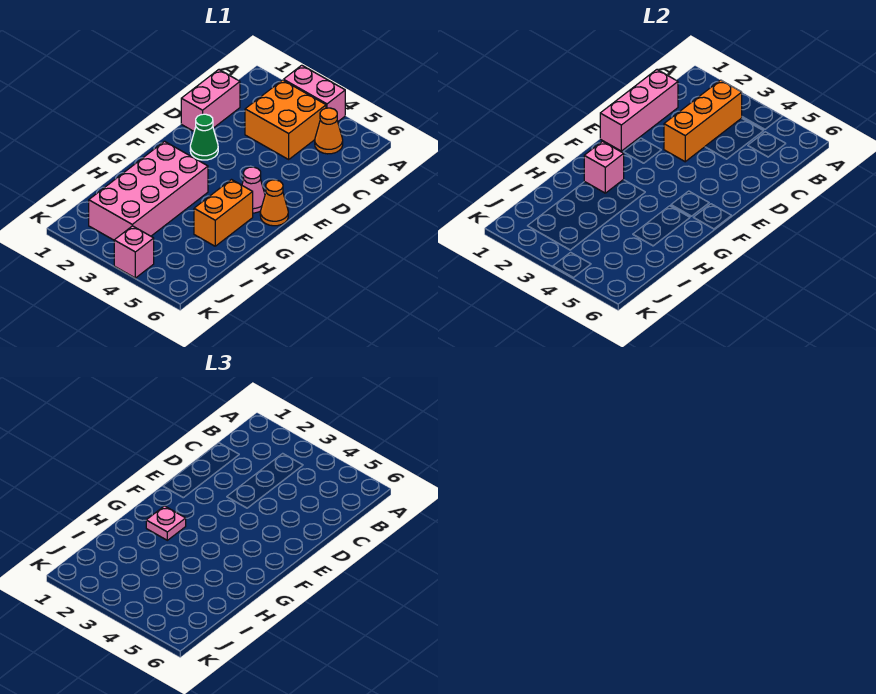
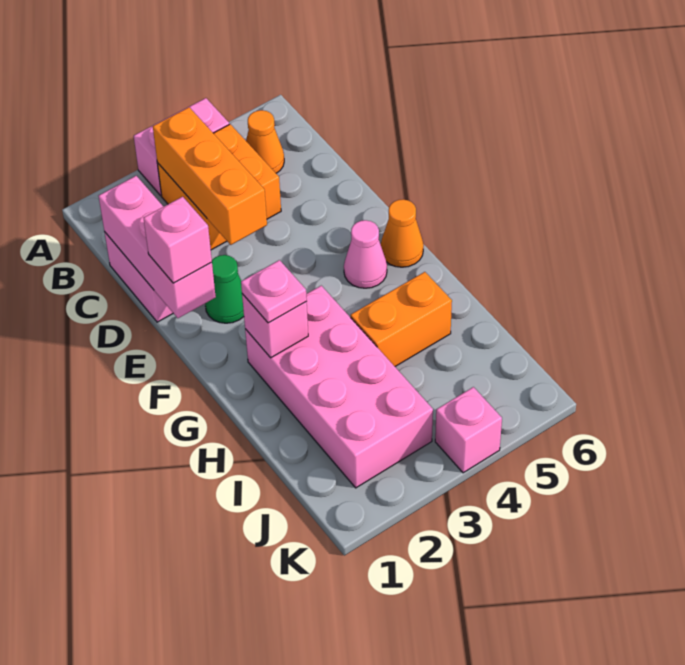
none -> pink 1x1 brick [144,197,212,283]
orange 1x2 brick [194,180,253,246] -> orange 1x2 brick turned to [351,272,452,366]

